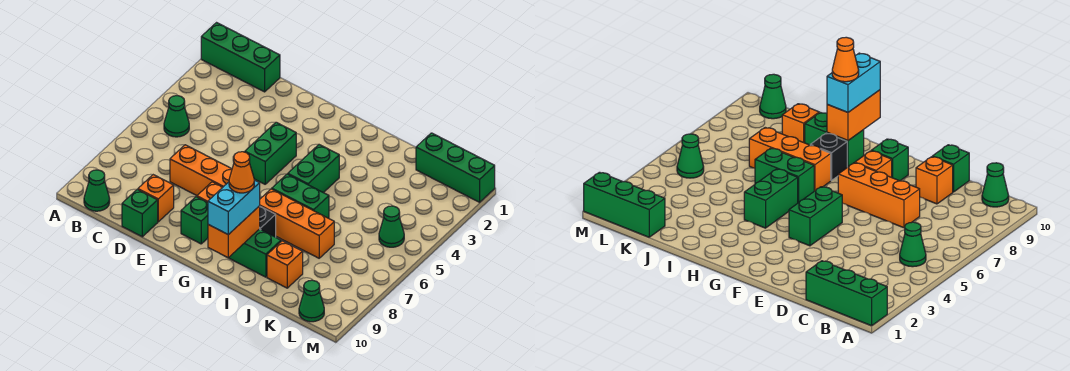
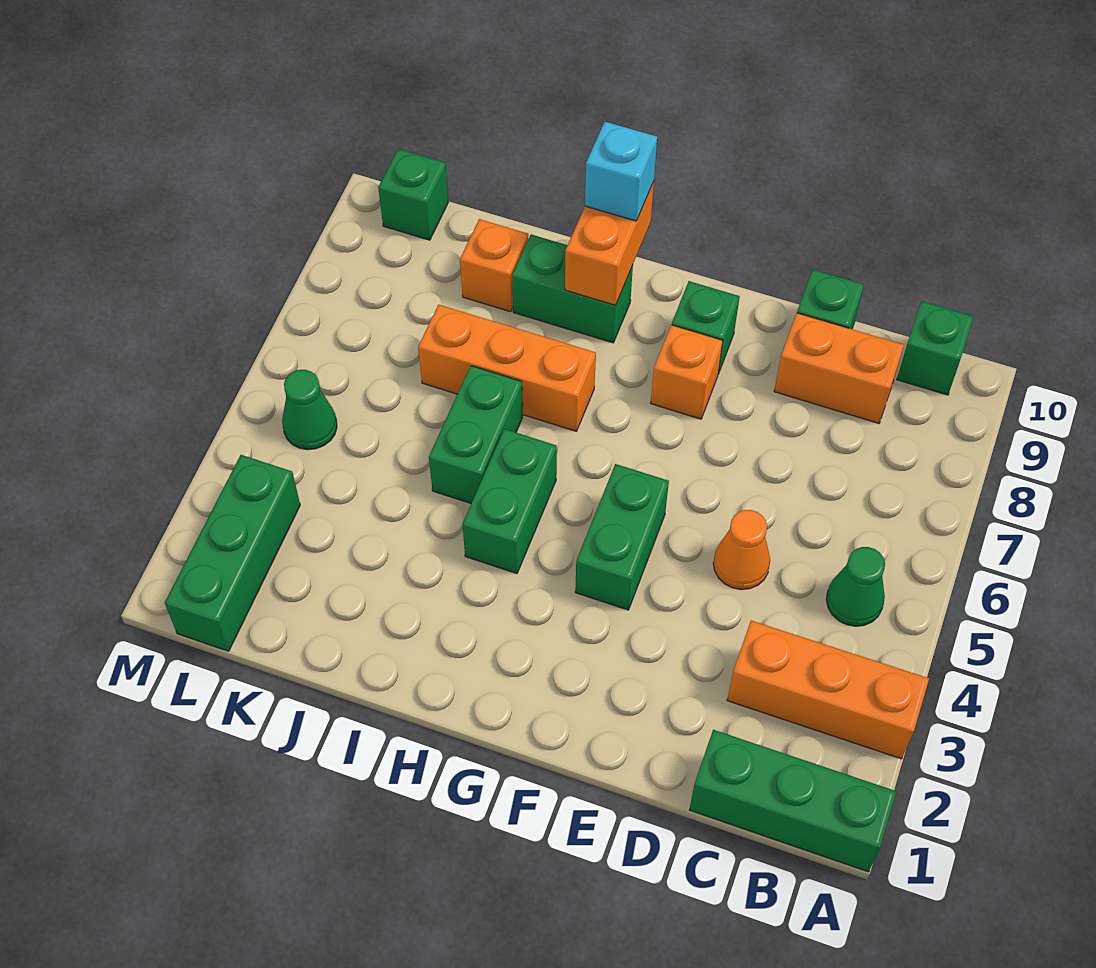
green 1x1 cone [84,170,110,211] -> green 1x1 brick [897,301,974,395]
orange 1x3 brick [170,145,232,195] -> orange 1x3 brick moved to [727,621,929,759]
orange 1x1 brick [138,175,174,222] -> orange 1x2 brick [774,313,904,423]
green 1x2 brick [272,174,329,218] -> green 1x2 brick turned to [429,366,523,503]
black 1x1 brick [260,207,276,237] -> none
cyan 1x2 brick [208,180,260,235] -> cyan 1x1 brick [585,122,657,221]
orange 1x1 cone [229,152,254,193] -> orange 1x1 cone moved to [713,510,770,590]
green 1x3 brick [416,133,495,202] -> green 1x3 brick turned to [165,455,300,651]
green 1x1 cone [299,280,324,322] -> green 1x1 brick [378,149,448,240]

